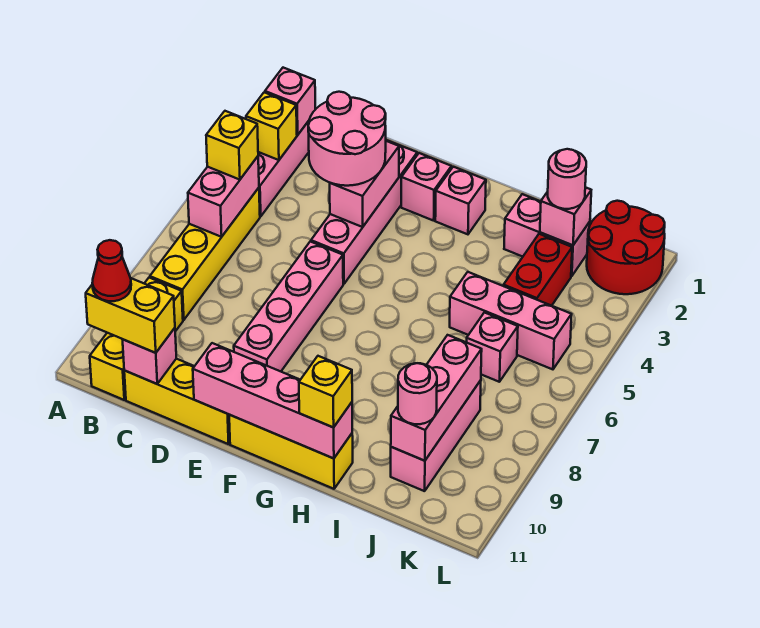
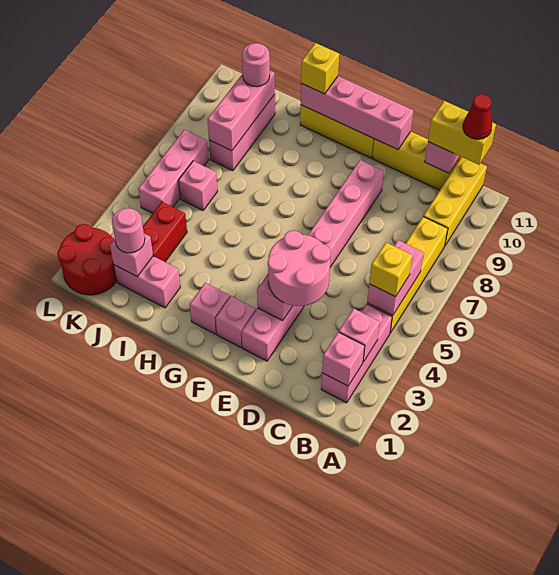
yellow 1x1 brick [246,92,297,160] -> pink 1x1 brick [339,308,380,362]
pink 1x3 brick [450,272,572,369] -> pink 1x3 brick turned to [138,130,208,213]

